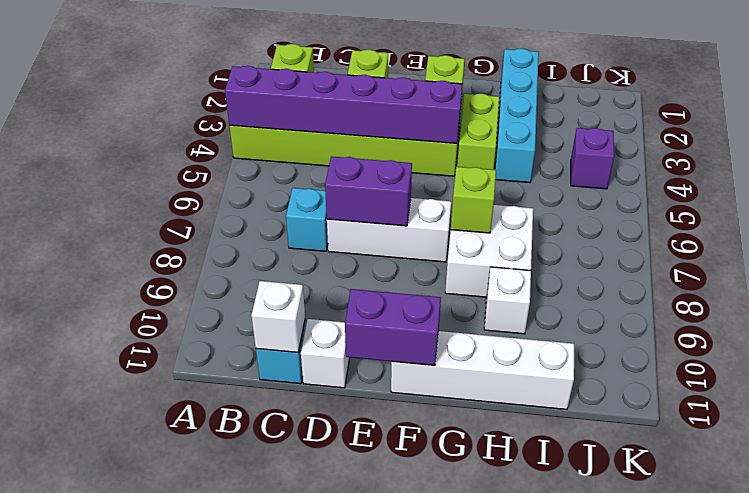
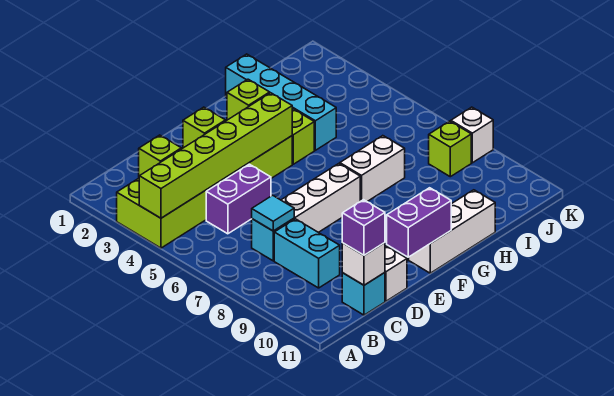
purple 1x6 brick [225,66,462,143] -> lime 1x6 brick [139,93,292,218]
none -> cyan 1x1 tile [252,195,294,231]
none -> cyan 1x2 brick [274,219,340,288]
purple 1x2 brick [325,156,412,226] -> purple 1x2 brick moved to [206,164,271,234]
white 1x4 brick [391,331,574,409] -> white 1x3 brick [409,190,495,273]
white 2x2 brick [445,205,533,297] -> white 1x2 brick [340,136,405,201]
lime 1x1 brick [451,167,496,233] -> lime 1x1 brick moved to [429,121,471,177]
white 1x1 brick [484,267,531,334] -> white 1x1 brick moved to [451,107,493,163]
purple 1x1 brick [571,128,614,189] -> purple 1x1 brick moved to [342,200,385,255]

